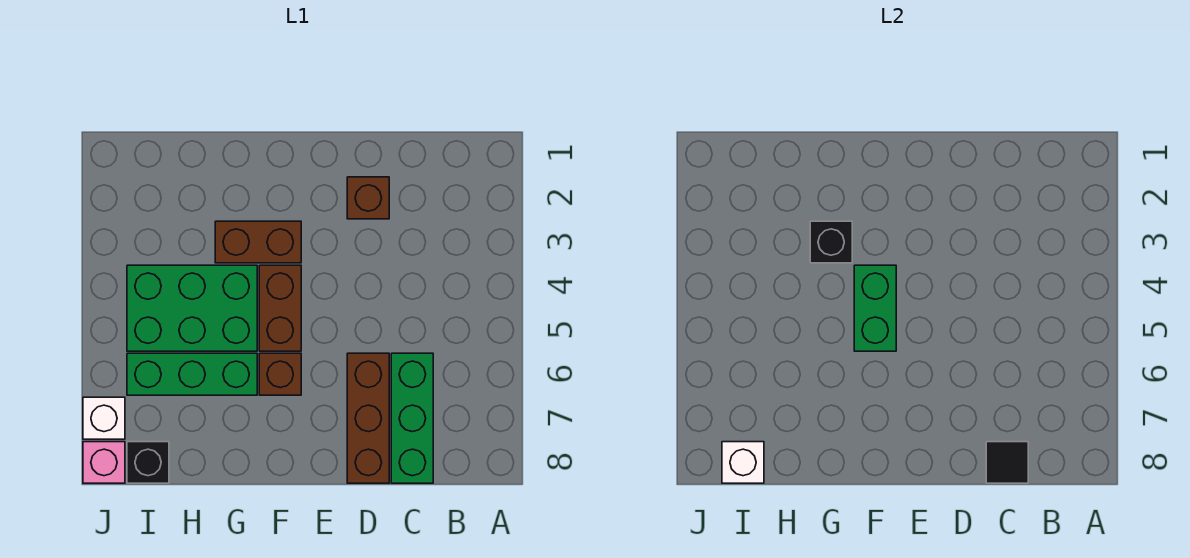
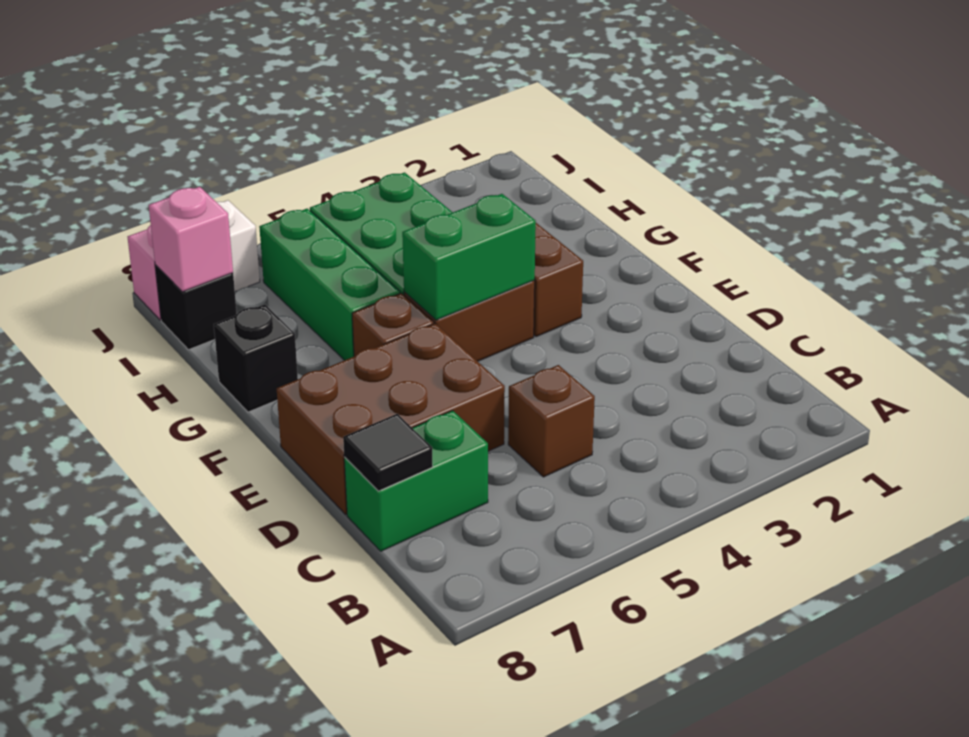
green 1x3 brick [391,353,433,483] -> green 1x2 brick [344,411,488,551]
brown 1x1 brick [347,177,389,219] -> brown 1x1 brick moved to [508,365,595,477]
brown 1x3 brick [347,353,389,483] -> brown 2x3 brick [277,324,505,514]
black 1x1 brick [810,221,852,263] -> black 1x1 brick moved to [214,304,298,412]
white 1x1 brick [722,442,764,483] -> pink 1x1 brick [149,187,233,292]

